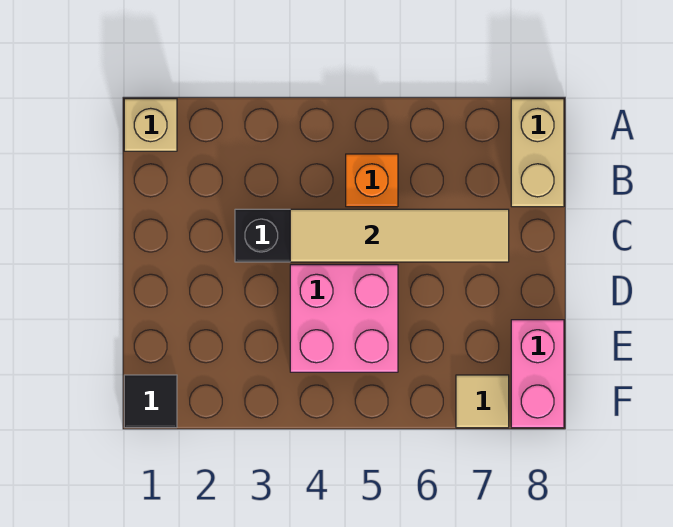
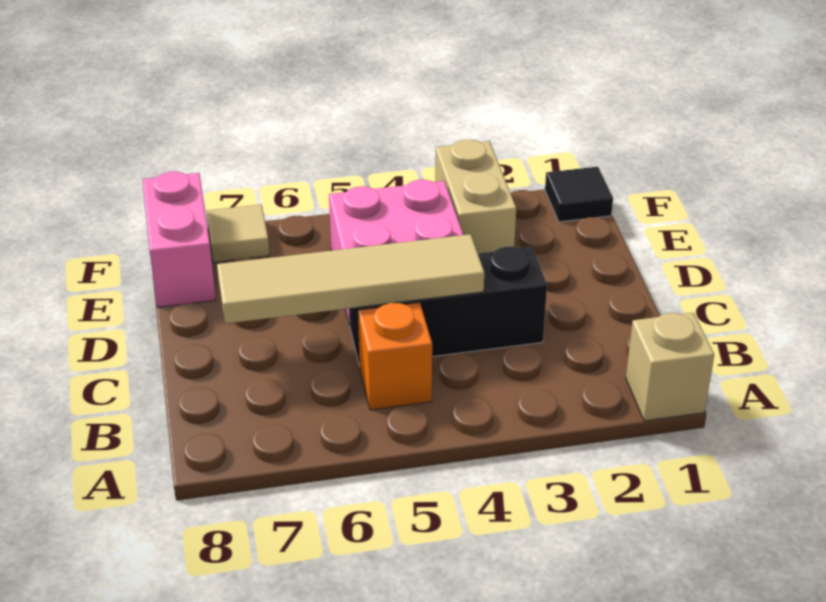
tan 1x2 brick [511,99,564,207] -> tan 1x2 brick moved to [435,139,516,253]

